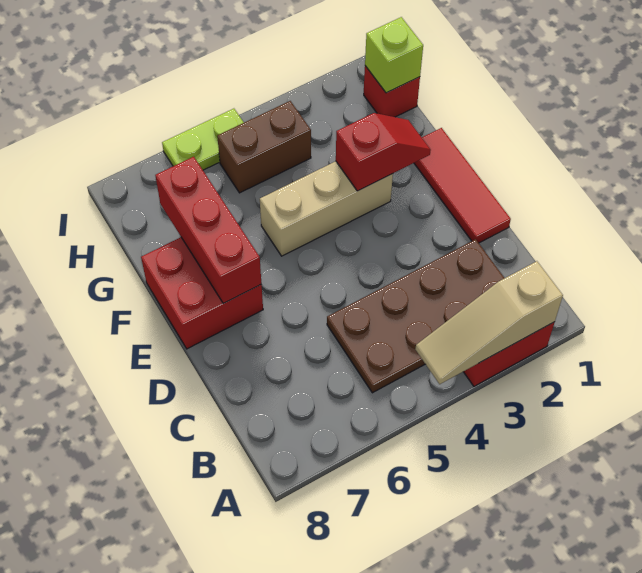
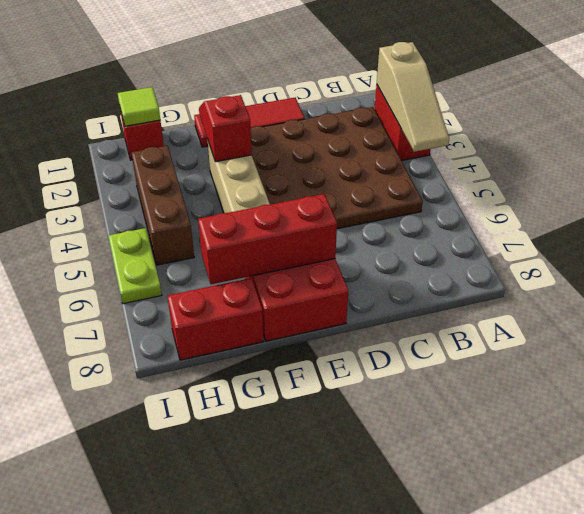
brown 2x4 plate [327,239,504,393] -> brown 4x4 plate [251,107,423,229]
none -> red 1x2 brick [167,278,263,360]
lime 1x1 brick [365,17,423,93] -> lime 1x1 tile [118,87,160,126]
brown 1x2 brick [217,101,311,193] -> brown 1x3 brick [131,146,194,265]

